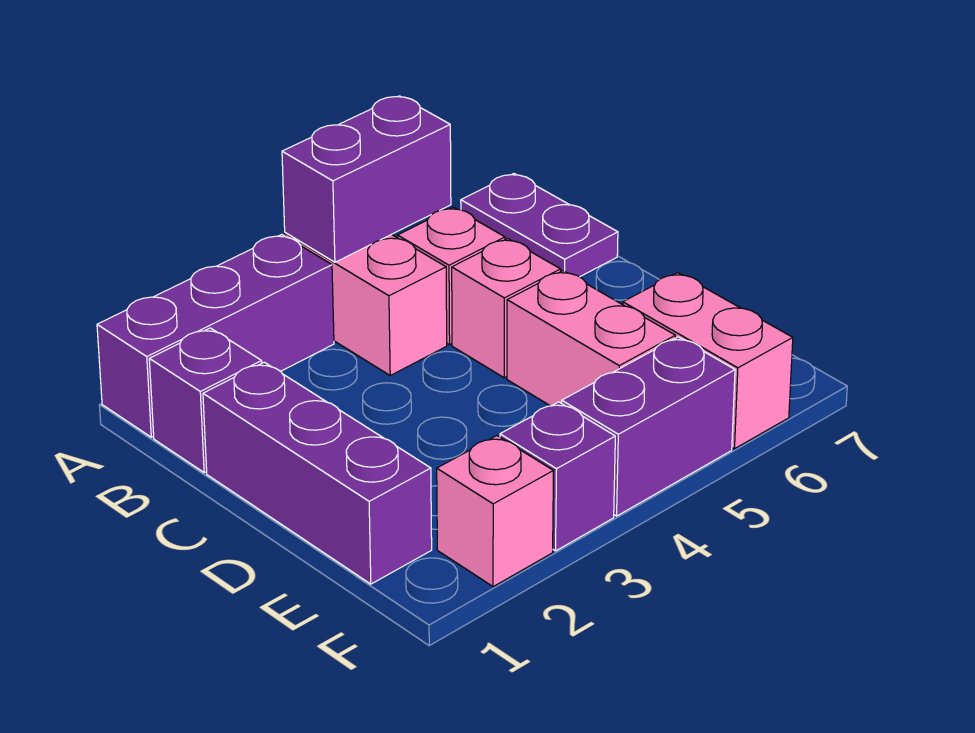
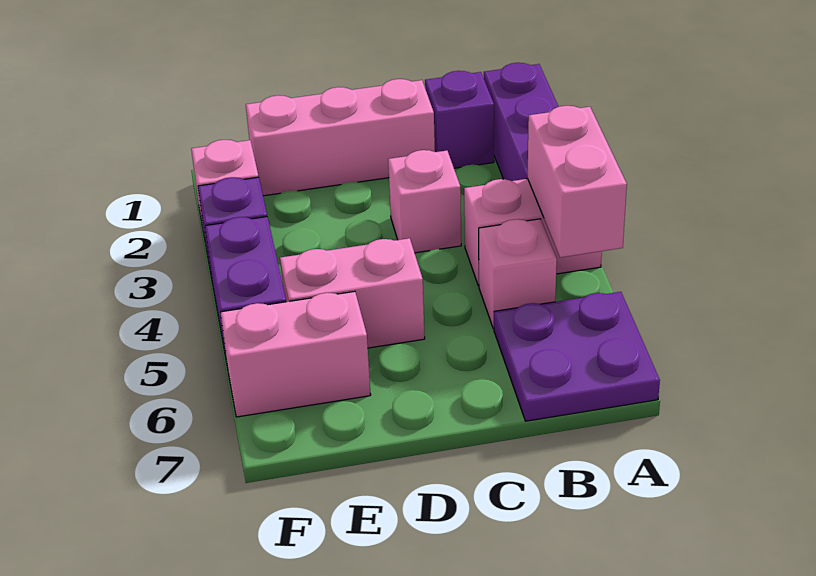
purple 1x2 brick [282,96,451,262] -> pink 1x2 brick [528,106,627,257]
purple 1x2 plate [461,174,618,277] -> purple 2x2 plate [494,292,660,421]
purple 1x3 brick [203,362,432,584] -> pink 1x3 brick [246,79,435,196]
pink 1x1 brick [452,239,561,378] -> pink 1x1 brick moved to [388,150,461,253]

